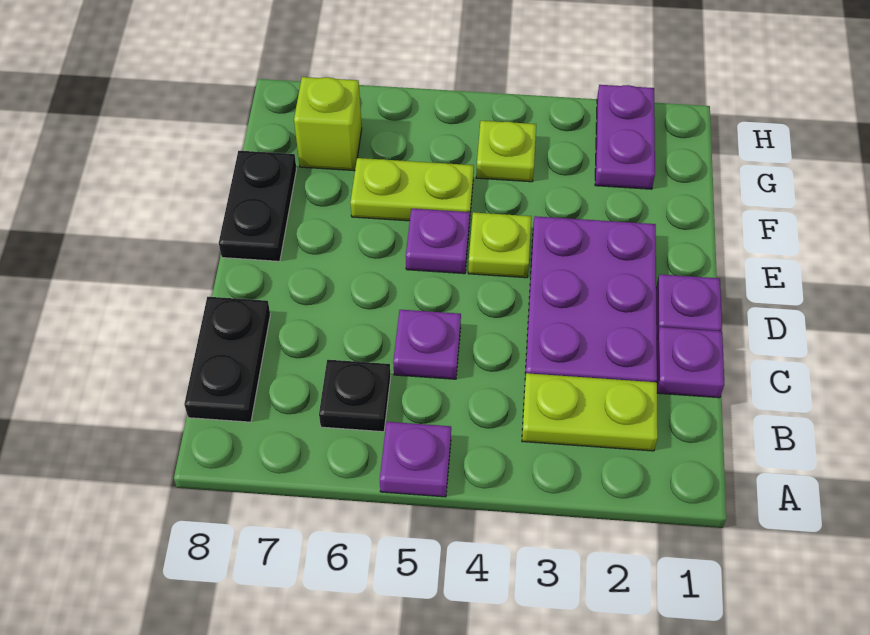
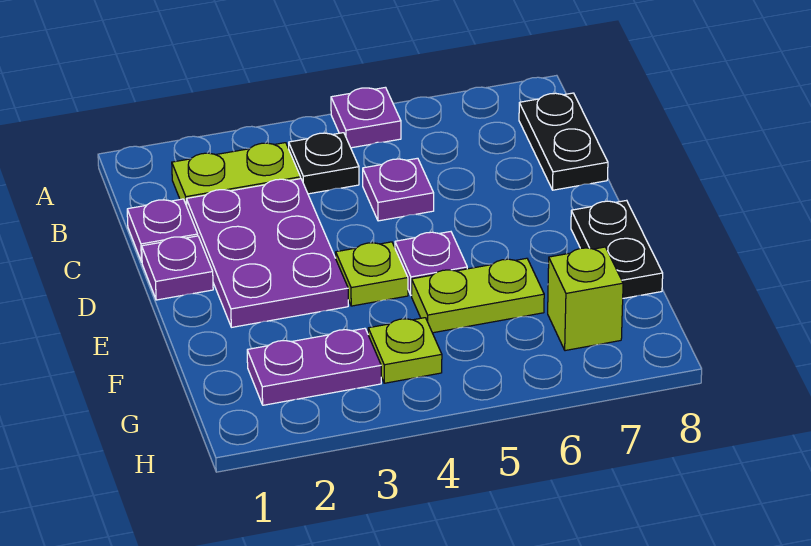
black 1x1 plate [319,360,391,432] -> black 1x1 plate moved to [289,133,359,194]
purple 1x2 plate [595,85,655,189] -> purple 1x2 plate turned to [247,328,381,405]

